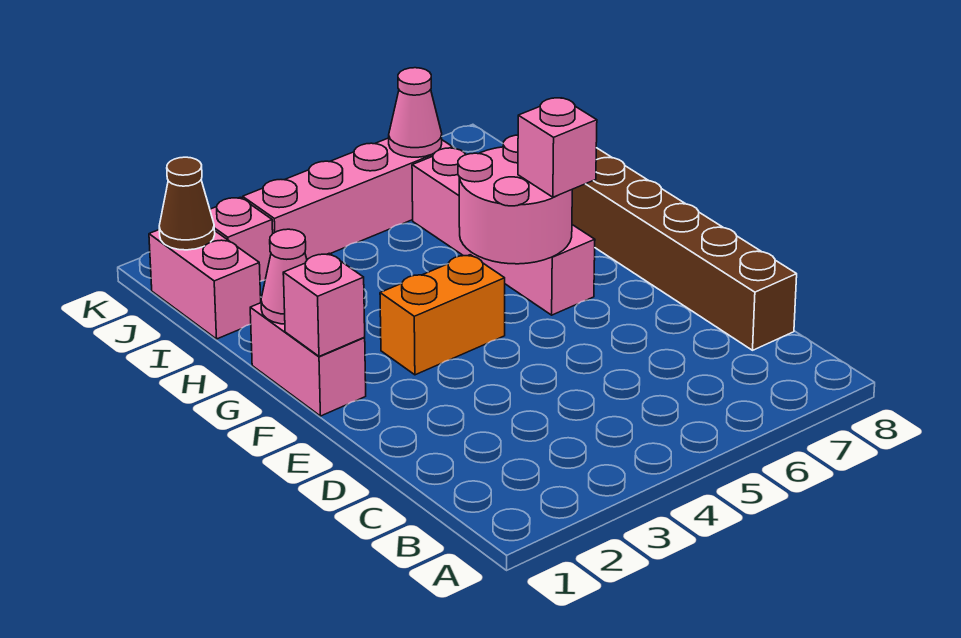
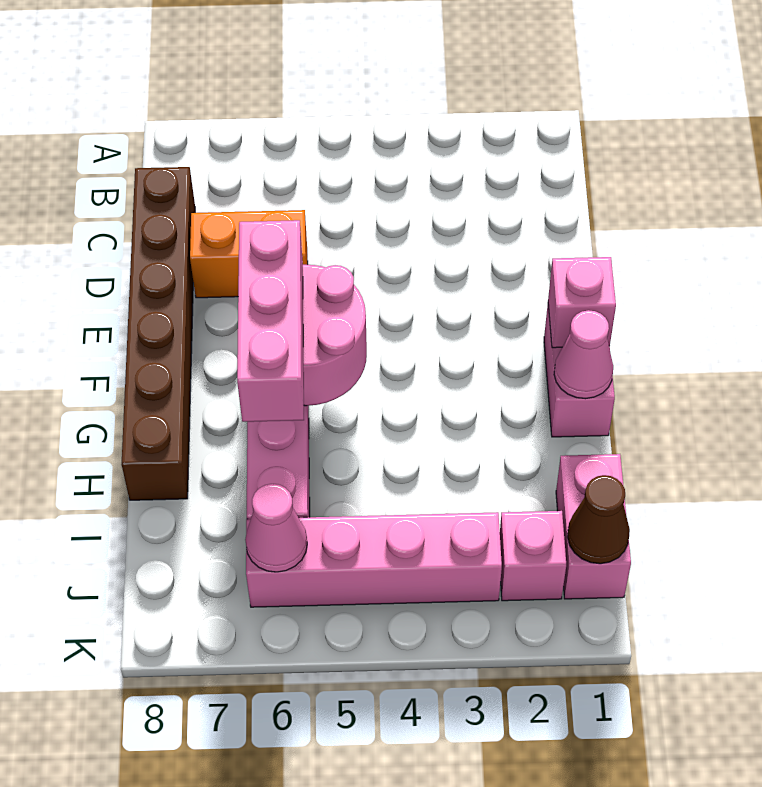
orange 1x2 brick [380,255,505,375] -> orange 1x2 brick moved to [190,210,308,298]
pink 1x1 brick [518,98,597,197] -> pink 1x3 brick [237,220,304,422]

